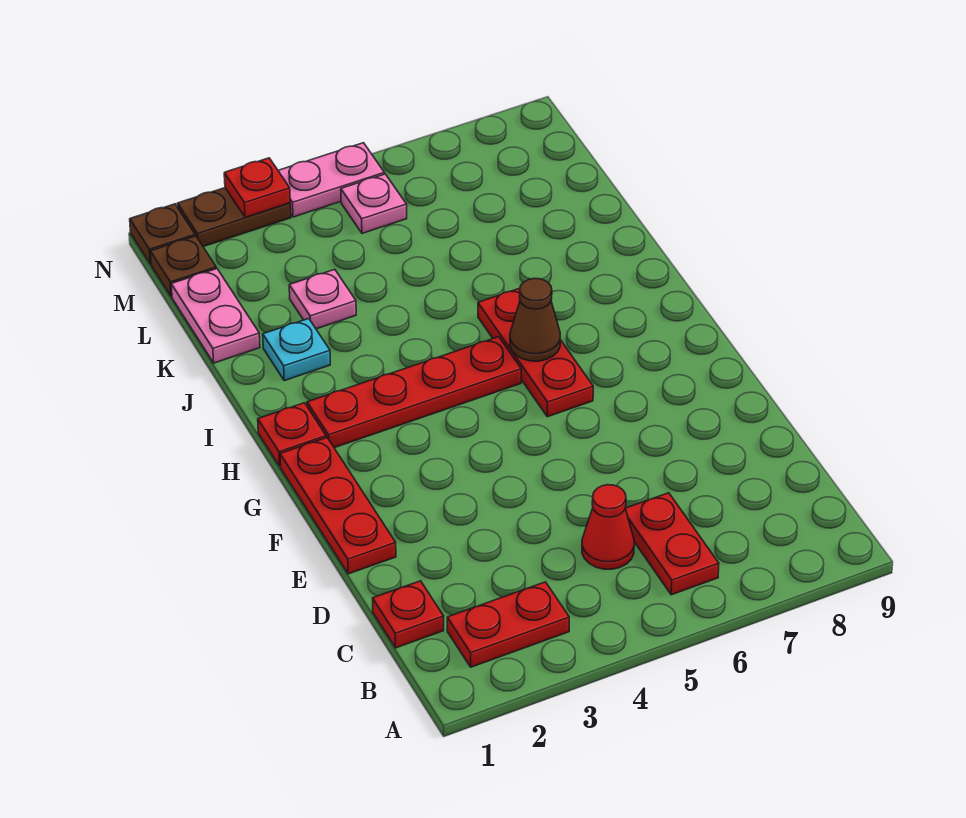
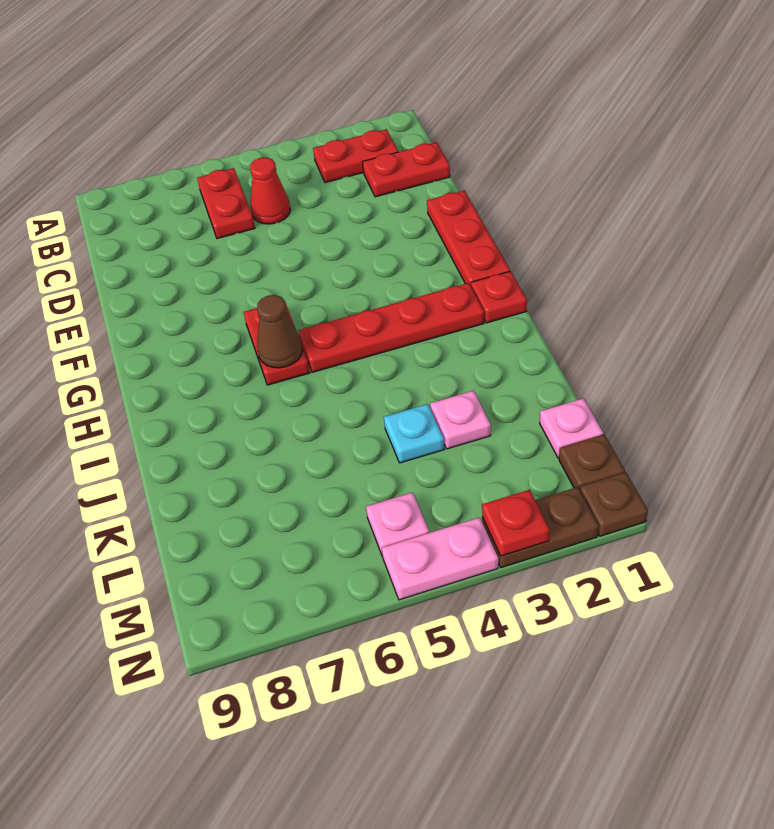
red 1x1 plate [373,581,444,648] -> red 1x2 plate [363,142,450,197]
red 1x3 plate [478,288,593,417] -> red 1x2 plate [244,305,310,385]
cyan 1x1 plate [263,319,330,381] -> cyan 1x1 plate moved to [384,404,444,463]
pink 1x2 plate [171,269,260,363] -> pink 1x1 plate [540,398,603,458]

